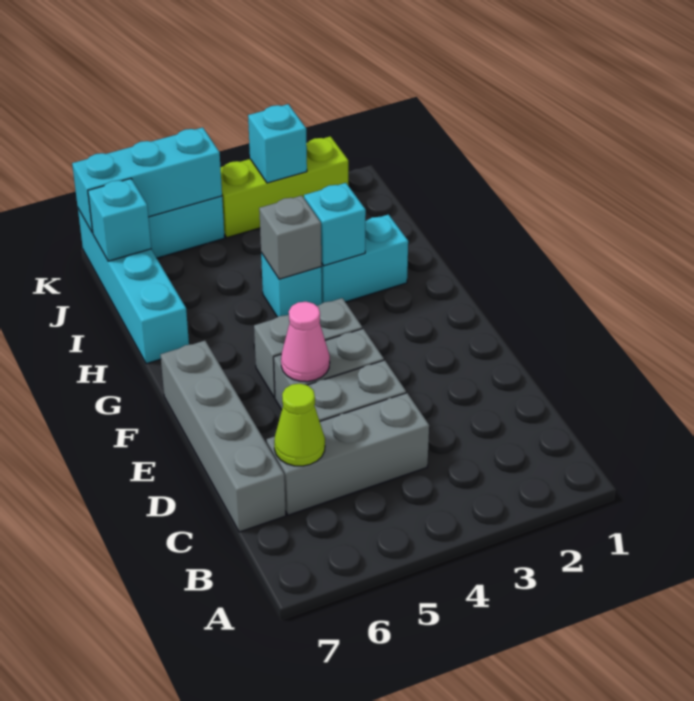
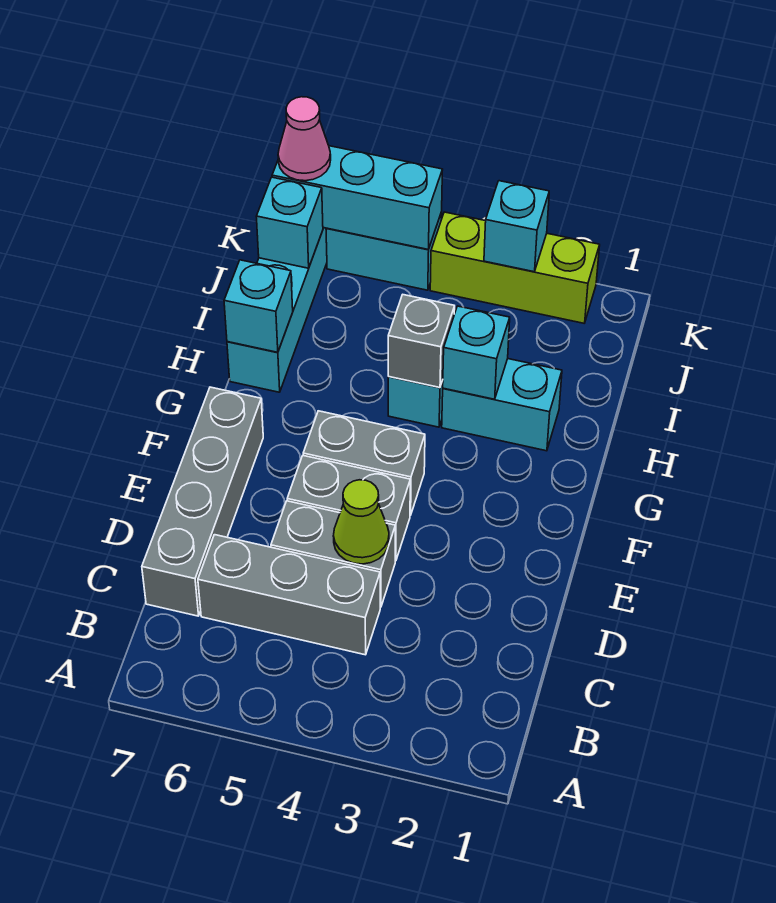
lime 1x1 cone [274,384,325,466] -> lime 1x1 cone moved to [333,480,389,564]
pink 1x1 cone [281,302,330,382] -> pink 1x1 cone moved to [278,97,331,181]
none -> cyan 1x1 brick [224,260,293,352]

